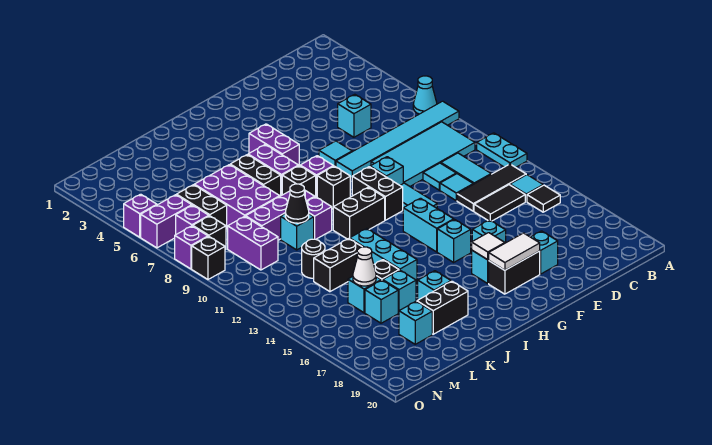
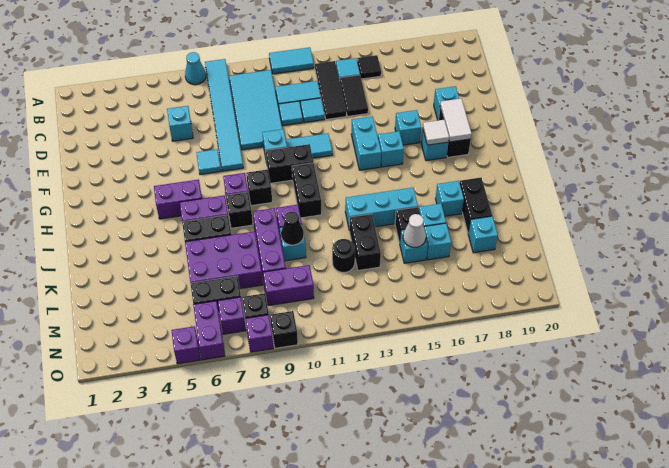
cyan 1x2 plate [477,133,527,167] -> cyan 1x2 tile [269,47,314,74]
cyan 1x2 brick [403,198,454,252] -> cyan 1x2 brick turned to [351,116,381,170]

